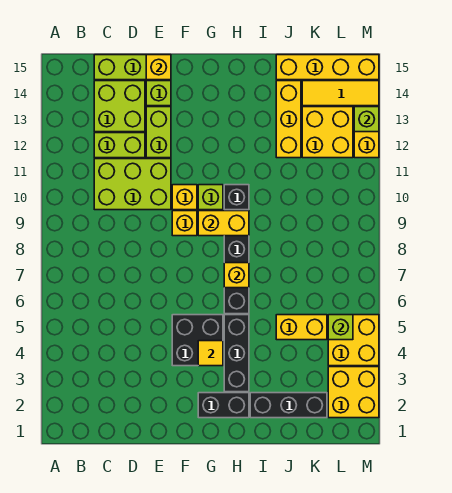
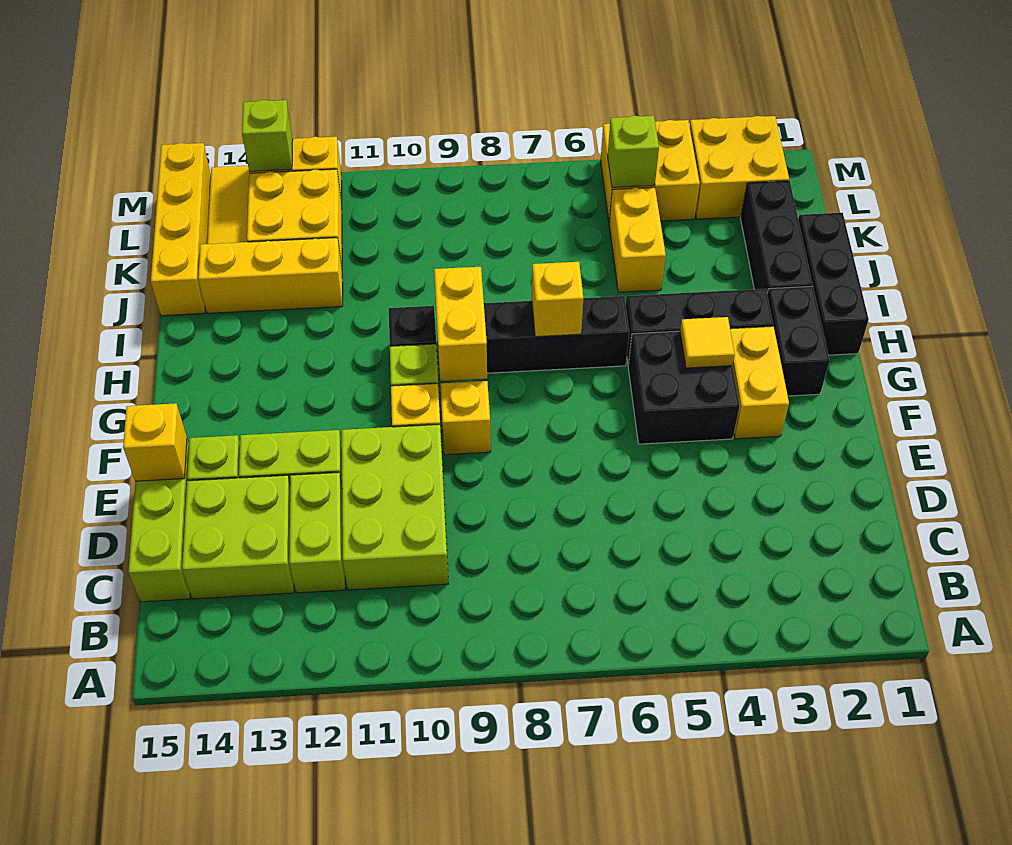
none -> yellow 1x2 brick [730,326,789,439]
none -> black 1x3 brick [798,213,869,355]

